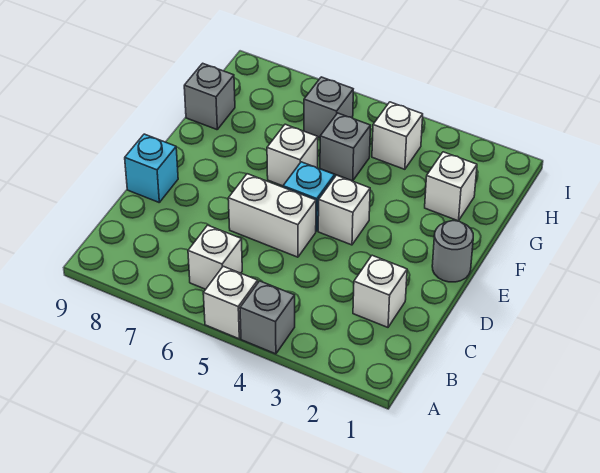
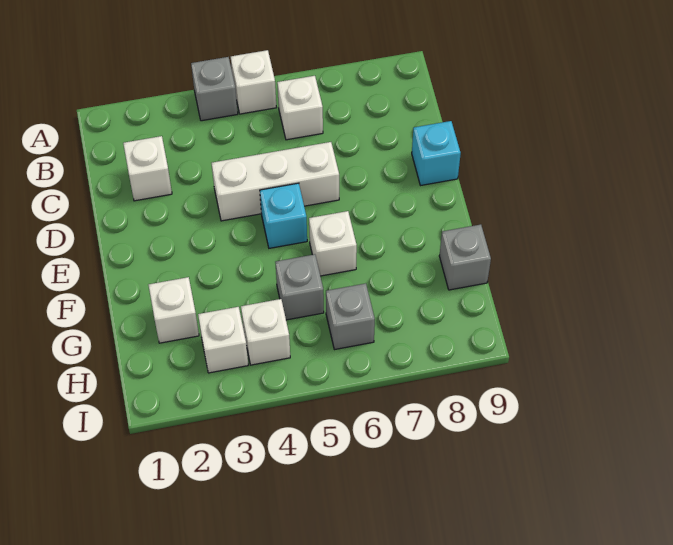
white 1x2 brick [228,174,316,257] -> white 1x3 brick [212,142,339,221]
grey 1x1 round brick [432,221,473,282] -> none
white 1x1 brick [318,175,370,245] -> white 1x1 brick moved to [198,307,248,373]

